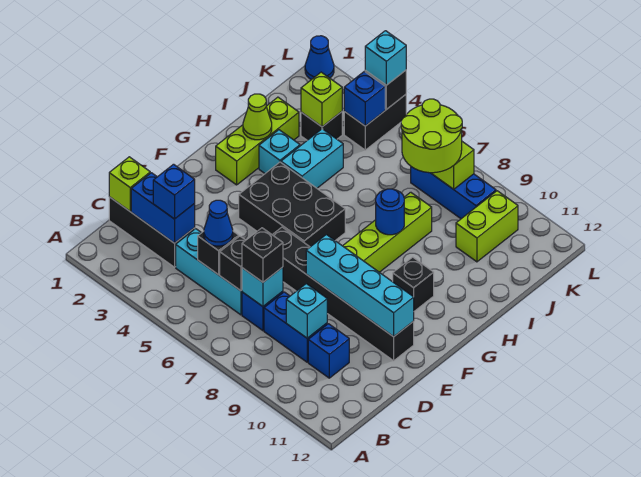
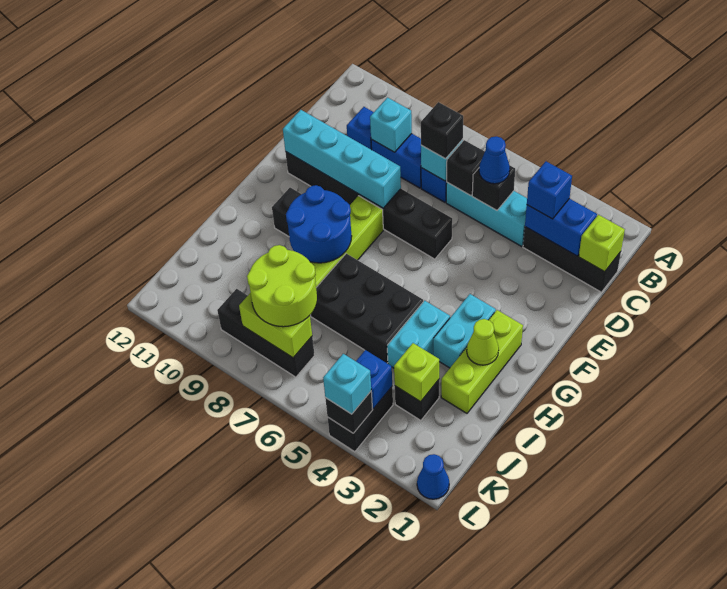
black 2x3 brick [239,162,345,247] -> black 2x3 brick moved to [311,254,423,363]
cyan 1x1 brick [259,130,300,173] -> cyan 1x2 brick [433,294,496,368]
blue 1x1 round brick [376,189,404,235] -> blue 2x2 round brick [286,185,352,263]
lime 1x2 brick [456,191,518,262] -> none
blue 1x3 brick [411,167,496,219] -> black 1x3 brick [217,289,315,377]

